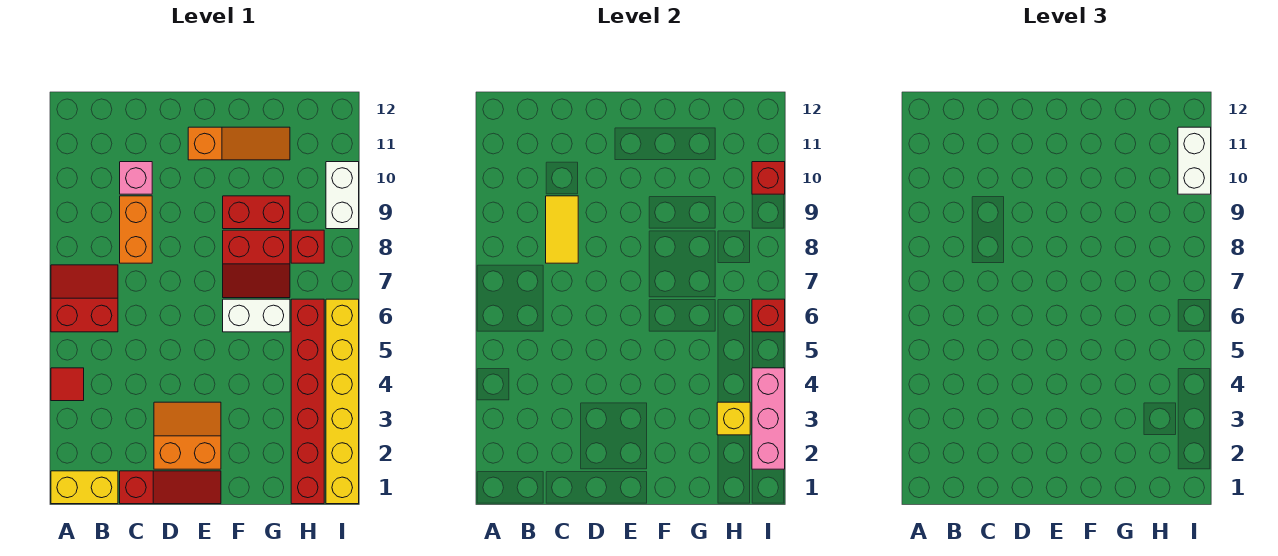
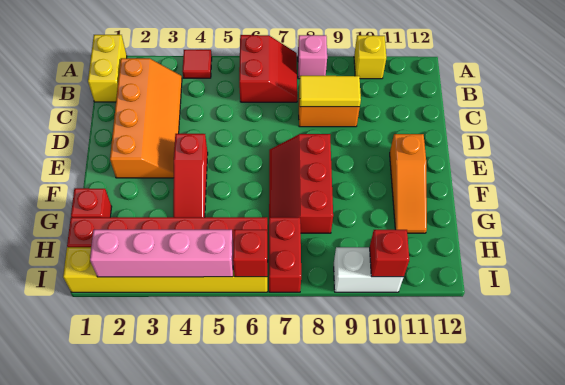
red 1x3 slope [120,471,221,504] -> red 1x3 slope moved to [173,134,208,217]
pink 1x1 brick [120,162,152,194] -> pink 1x1 brick moved to [298,35,327,79]
orange 2x2 slope [154,402,221,469] -> orange 2x4 slope [110,58,182,178]
white 1x2 brick [223,299,290,332] -> none
red 2x2 slope [223,230,290,298] -> red 2x3 slope [269,134,333,233]
red 1x2 brick [223,196,290,229] -> red 1x2 brick moved to [269,217,301,292]
yellow 1x1 brick [717,402,750,435] -> yellow 1x1 brick moved to [354,35,386,79]
red 1x1 brick [291,230,324,263] -> red 1x1 brick moved to [71,188,112,217]
pink 1x3 brick [752,368,785,469] -> pink 1x4 brick [90,230,233,277]
white 1x2 brick [1178,127,1211,194] -> none

